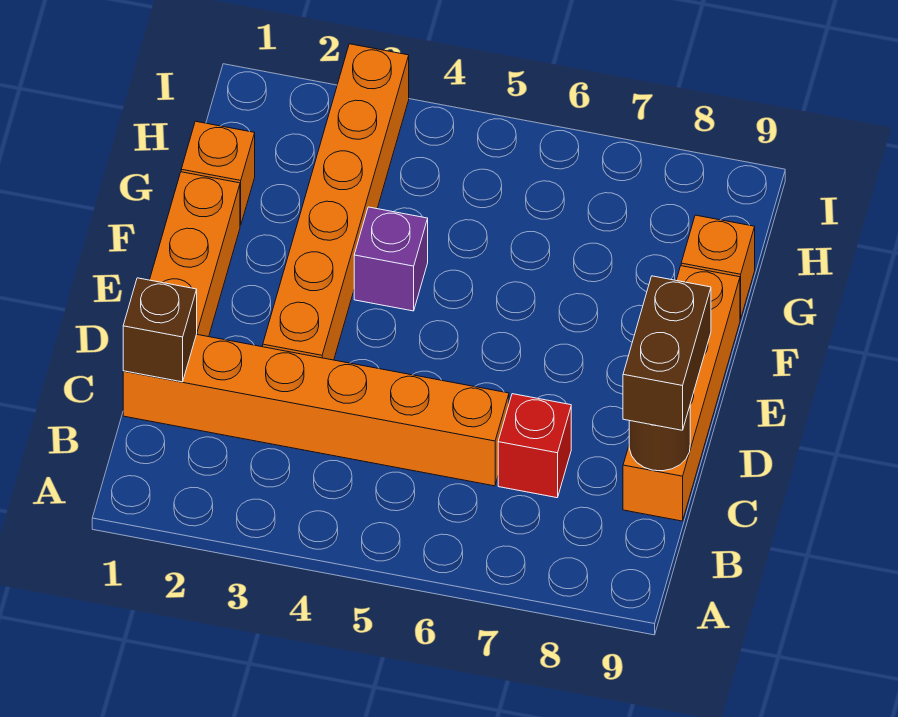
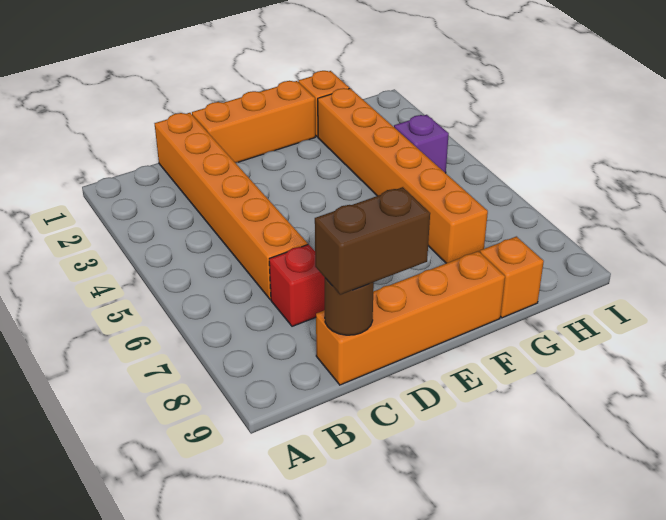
brown 1x1 brick [123,278,197,382] -> none
orange 1x6 brick [263,44,409,360] -> orange 1x6 brick turned to [318,88,488,263]
purple 1x1 brick [354,207,428,311] -> purple 1x1 brick moved to [394,115,449,173]

